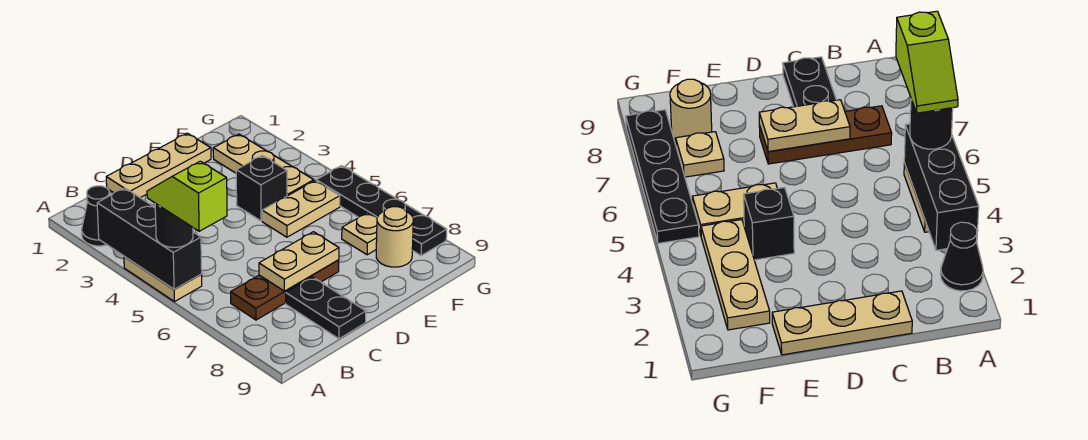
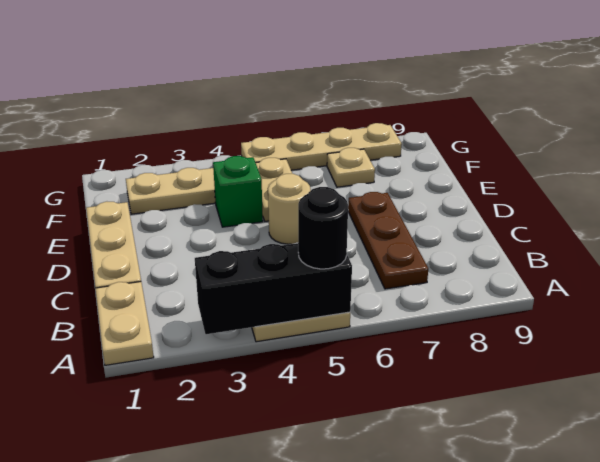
black 1x1 cone [82,186,110,246] -> none
lime 1x2 slope [147,161,227,231] -> none
tan 1x2 plate [259,232,339,291] -> tan 1x2 plate moved to [95,282,154,365]
black 1x2 plate [286,277,366,339] -> none
black 1x1 brick [236,156,287,221] -> green 1x1 brick [213,156,263,227]
tan 1x1 round brick [376,207,413,267] -> tan 1x1 round brick moved to [268,174,311,244]
black 1x4 plate [316,166,447,256] -> tan 1x4 plate [241,123,402,170]

